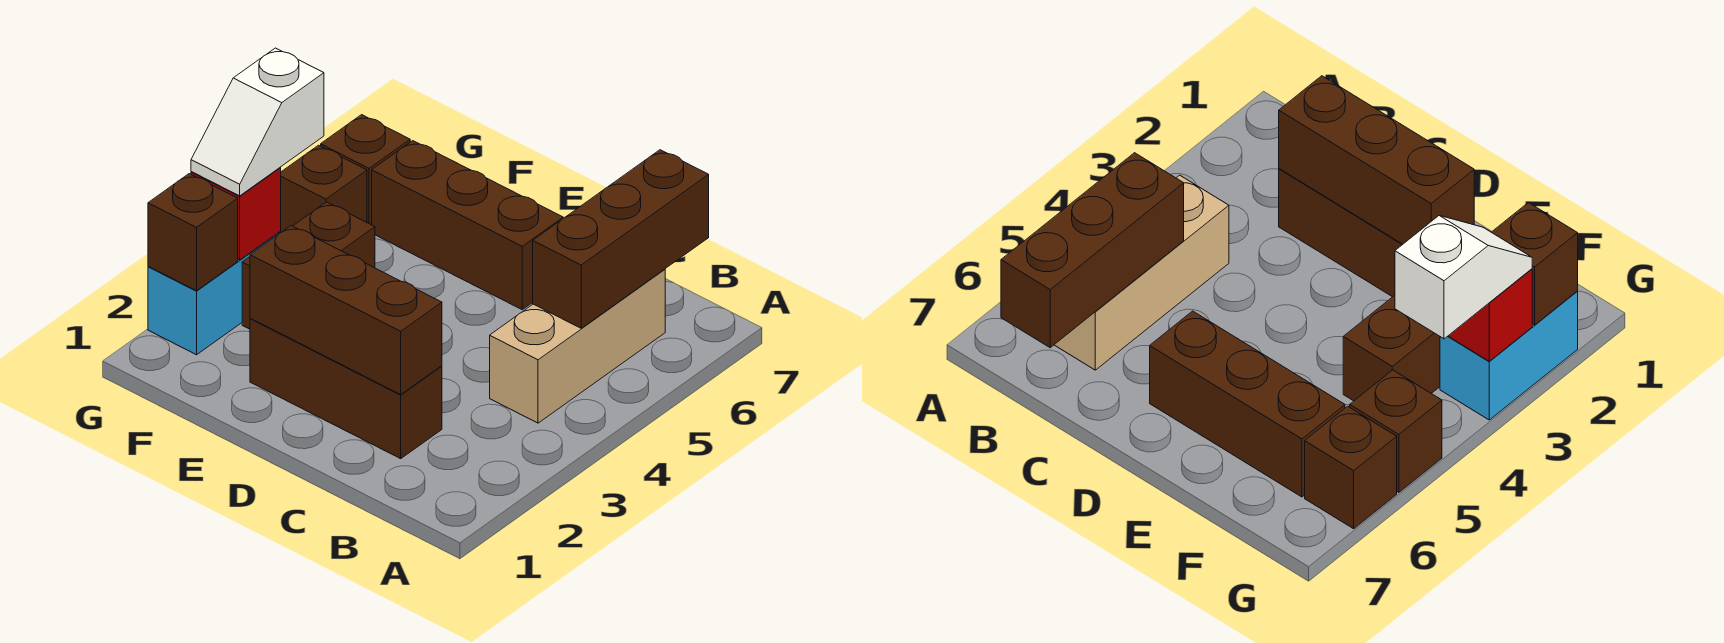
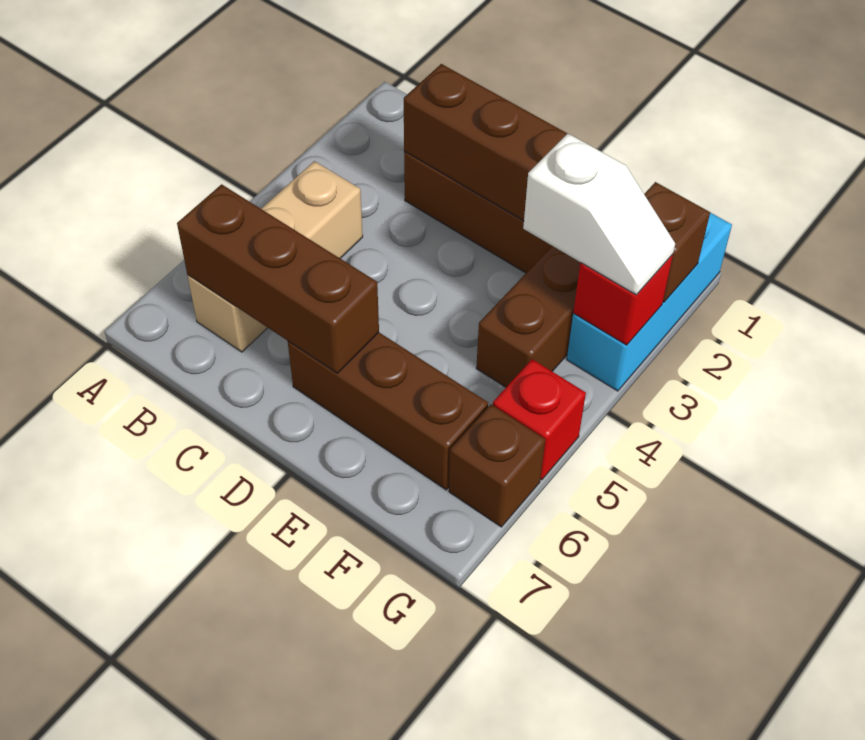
brown 1x3 brick [533,150,709,328] -> brown 1x3 brick turned to [177,184,379,373]
cyan 1x2 brick [148,232,281,355] -> cyan 1x3 brick [567,213,732,391]
white 1x2 slope [191,48,324,196] -> white 1x2 slope turned to [523,133,675,295]
brown 1x1 brick [280,145,367,232] -> red 1x1 brick [493,359,586,480]

